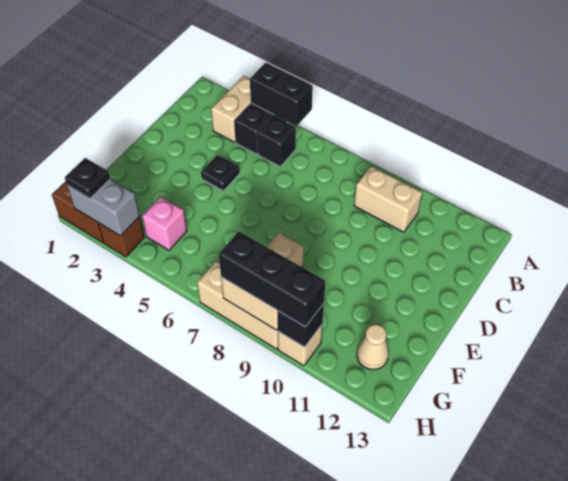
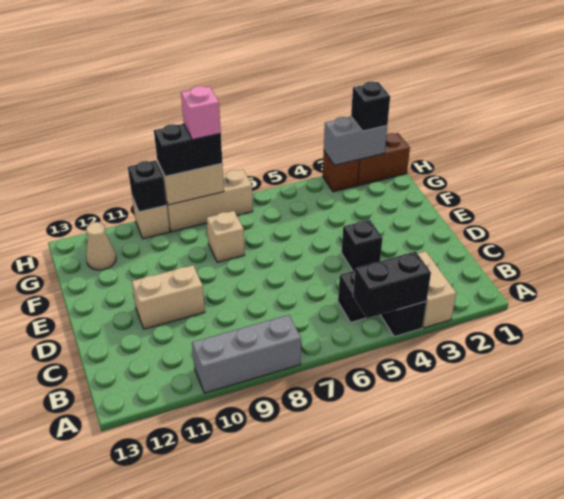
none -> grey 1x3 brick [192,315,301,393]
tan 1x2 brick [354,166,422,232] -> tan 1x2 brick moved to [132,265,205,329]
black 1x1 plate [201,155,240,191] -> black 1x1 brick [342,220,383,271]
pink 1x1 brick [142,197,187,250] -> pink 1x1 brick moved to [181,86,221,140]
black 1x1 plate [65,158,110,199] -> black 1x1 brick [351,82,390,131]
black 1x3 brick [219,231,325,327] -> black 1x2 brick [154,124,222,176]

